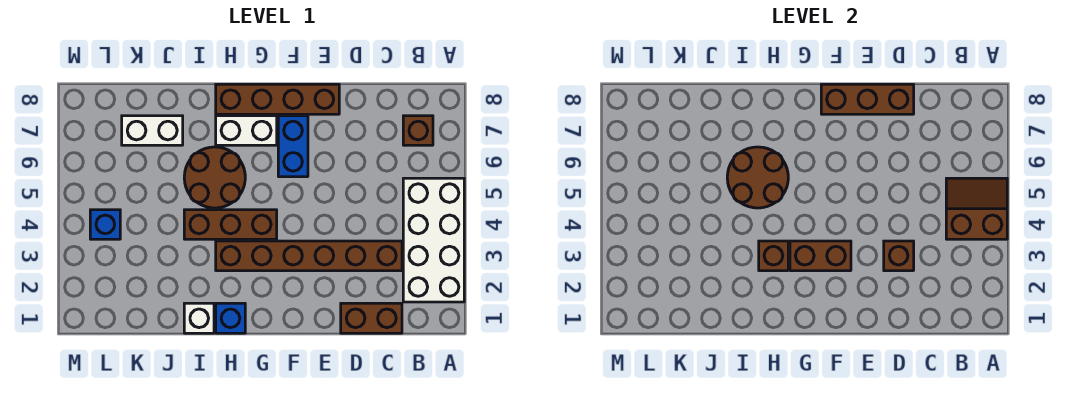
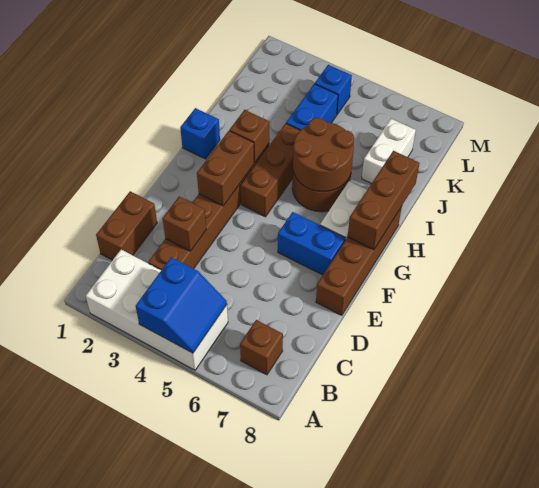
brown 2x2 slope [946,178,1007,239] -> blue 2x2 slope [136,257,227,353]
brown 1x3 brick [821,84,914,114] -> brown 1x3 brick moved to [348,151,419,250]
white 1x1 brick [184,303,214,333] -> none
none -> blue 1x2 brick [286,84,338,130]

